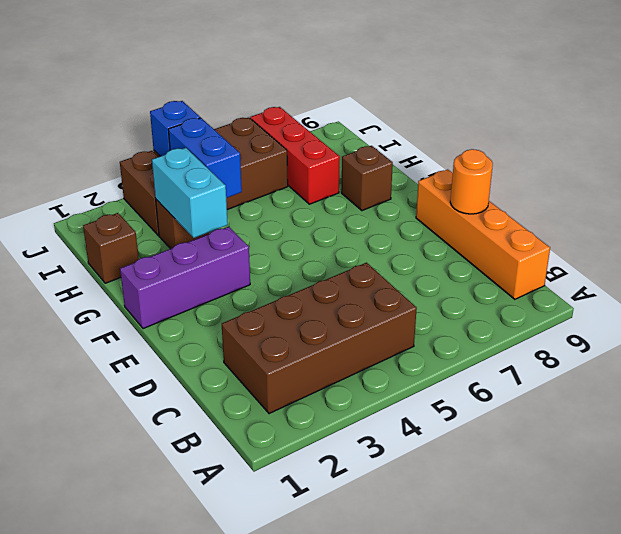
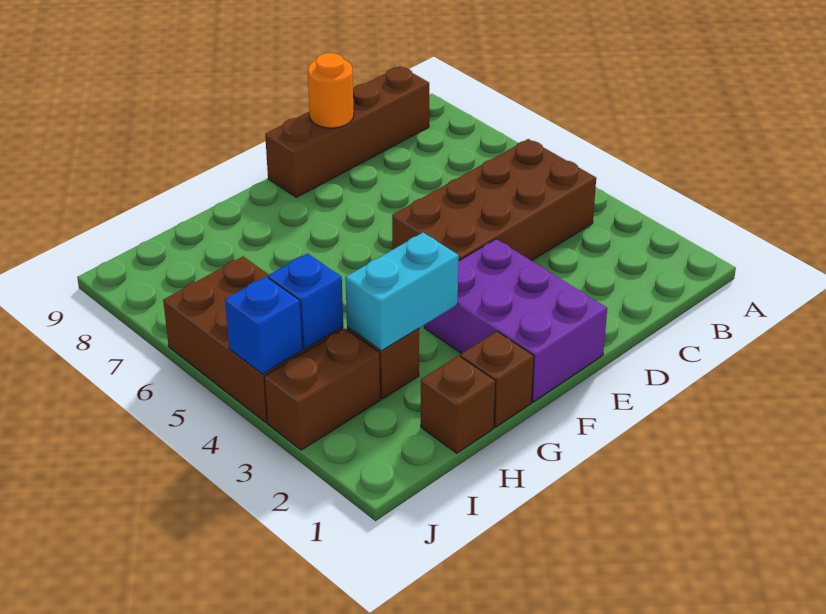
brown 2x4 brick [222,263,417,414] -> brown 2x4 brick turned to [392,139,596,261]
orange 1x4 brick [416,169,550,299] -> brown 1x4 brick [265,66,429,197]
purple 1x3 brick [120,227,250,329] -> purple 2x3 brick [424,239,607,402]
brown 1x1 brick [341,146,393,211] -> brown 1x1 brick moved to [460,331,534,427]
blue 1x2 brick [168,118,242,198] -> blue 1x1 brick [268,254,343,349]
red 1x3 brick [250,107,340,204] -> none

